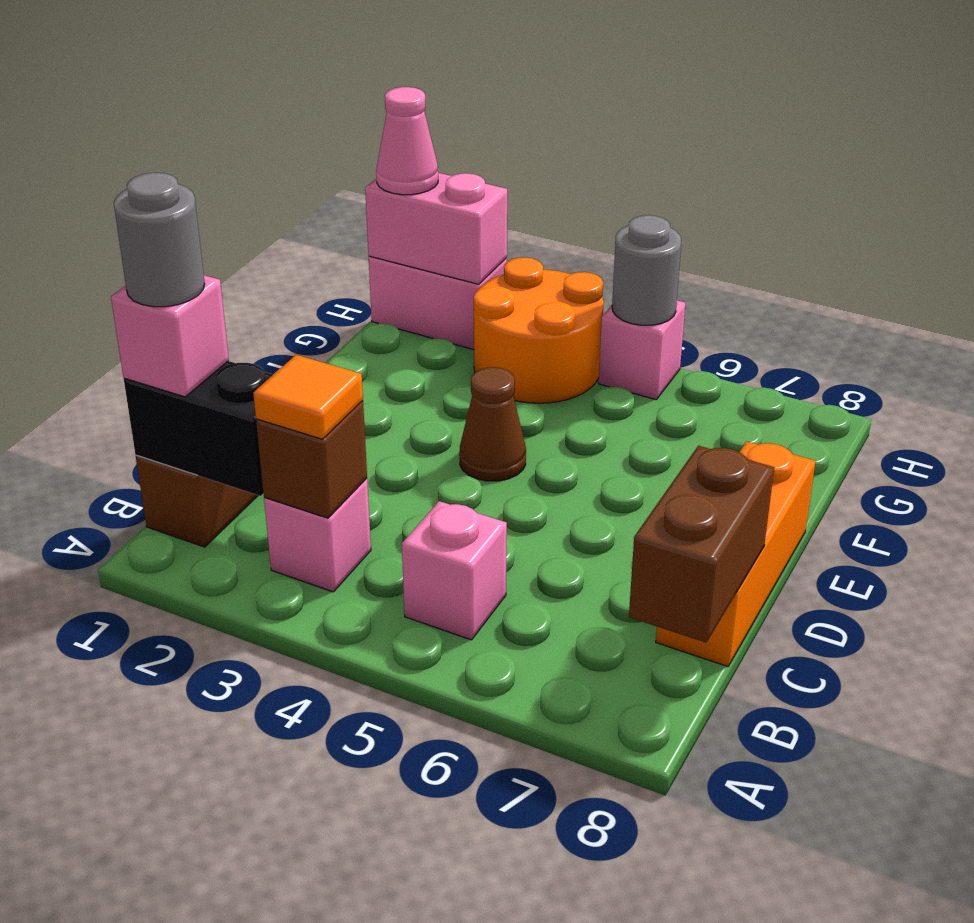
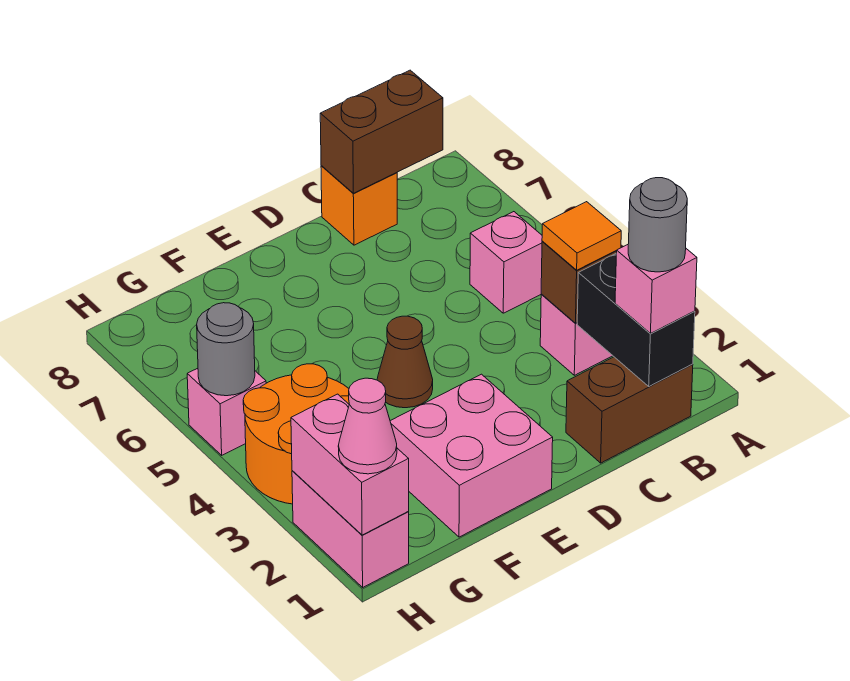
orange 1x3 brick [656,442,816,666] -> orange 1x1 brick [321,166,397,245]
none -> pink 2x2 brick [390,374,553,537]

